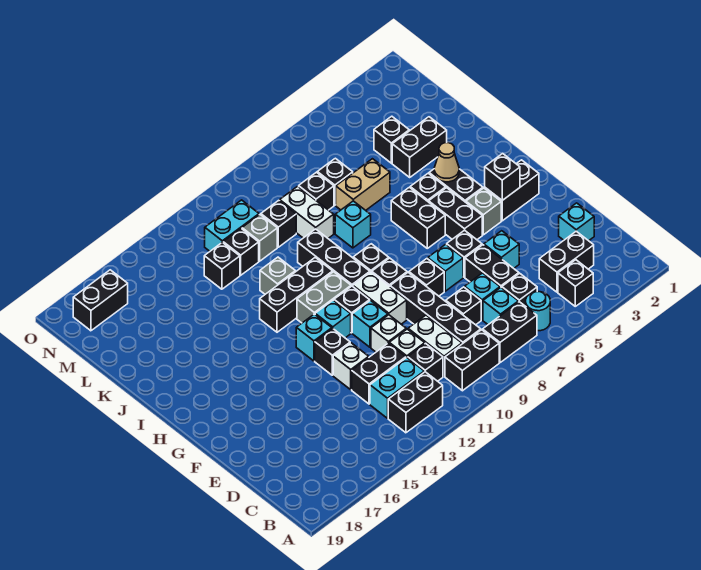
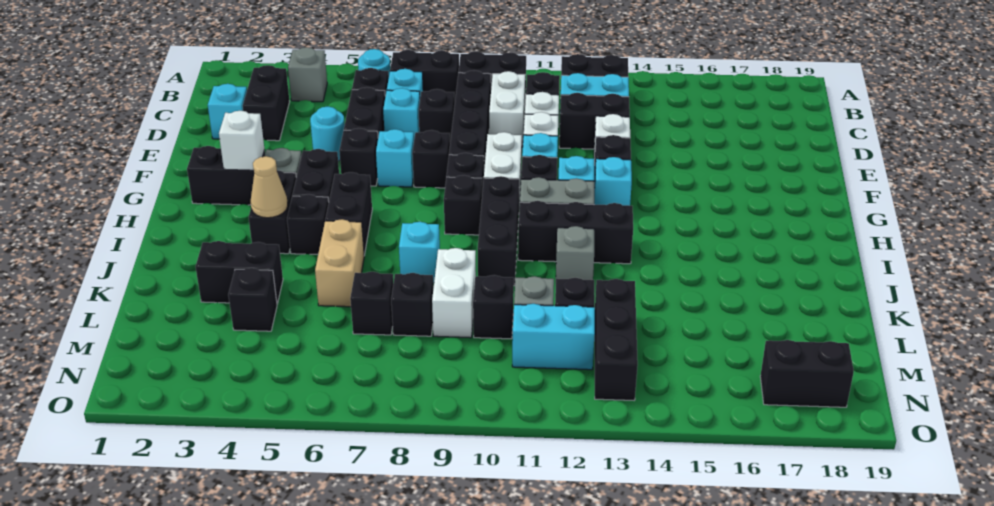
black 1x1 brick [558,260,593,306] -> grey 1x1 brick [288,47,327,102]
black 1x2 brick [539,231,594,292] -> black 1x2 brick turned to [243,65,290,141]
cyan 1x1 brick [484,231,519,268] -> cyan 1x1 round brick [310,107,345,161]
black 1x1 brick [485,153,520,200] -> white 1x1 brick [219,111,265,170]
tan 1x2 brick [336,159,390,210] -> tan 1x2 brick turned to [315,219,364,307]
black 1x1 brick [204,242,240,289] -> black 1x3 brick [595,279,638,400]

